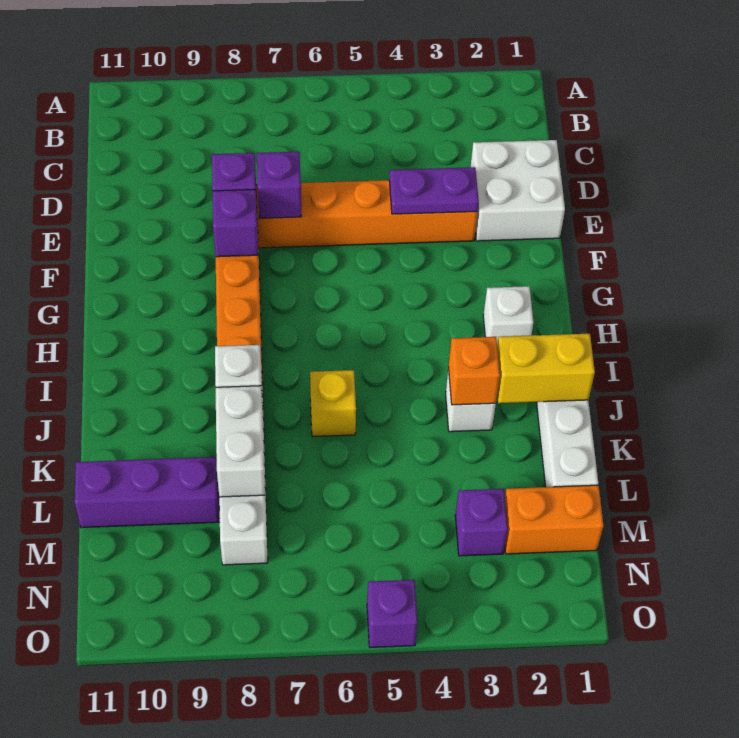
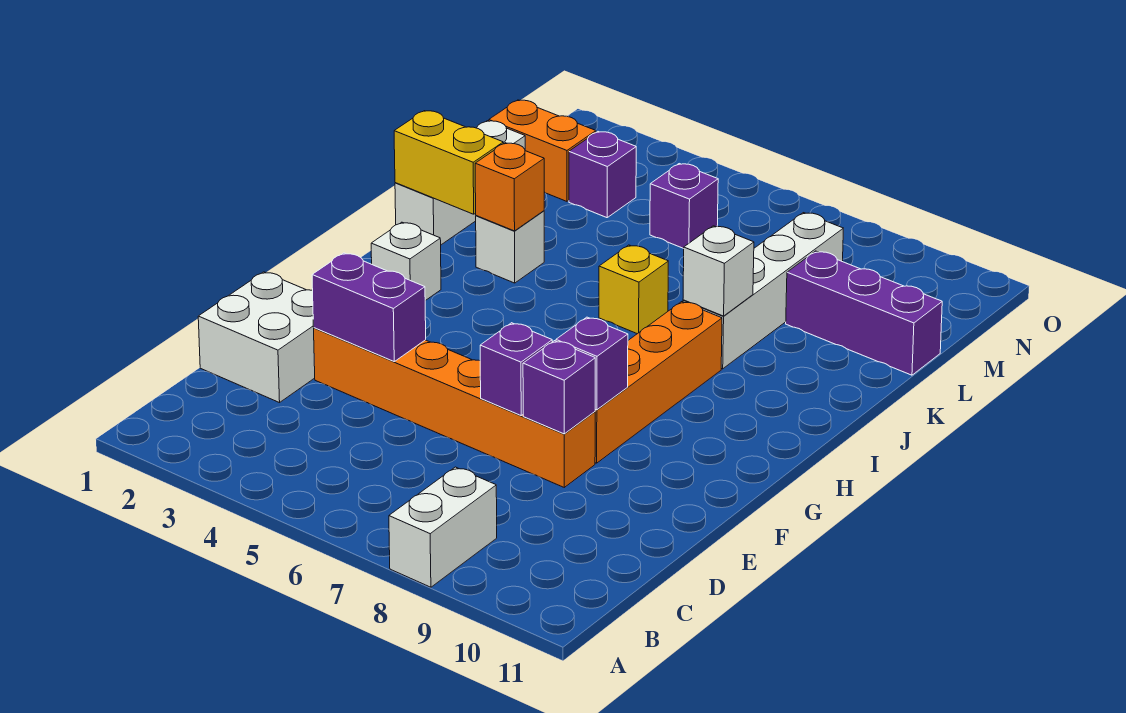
purple 1x2 plate [389,167,479,214] -> purple 1x2 brick [312,253,426,361]
white 1x2 brick [216,386,265,497] -> white 1x2 brick moved to [389,467,497,587]
purple 1x1 brick [367,580,418,647] -> purple 1x1 brick moved to [650,164,718,249]

